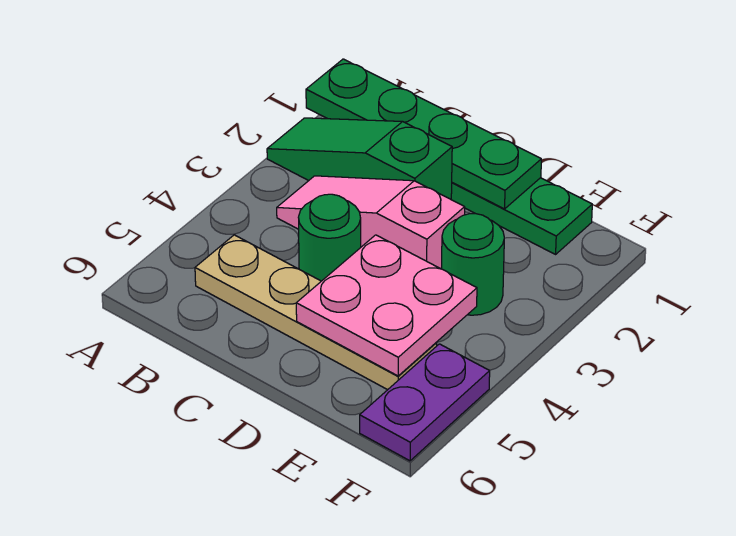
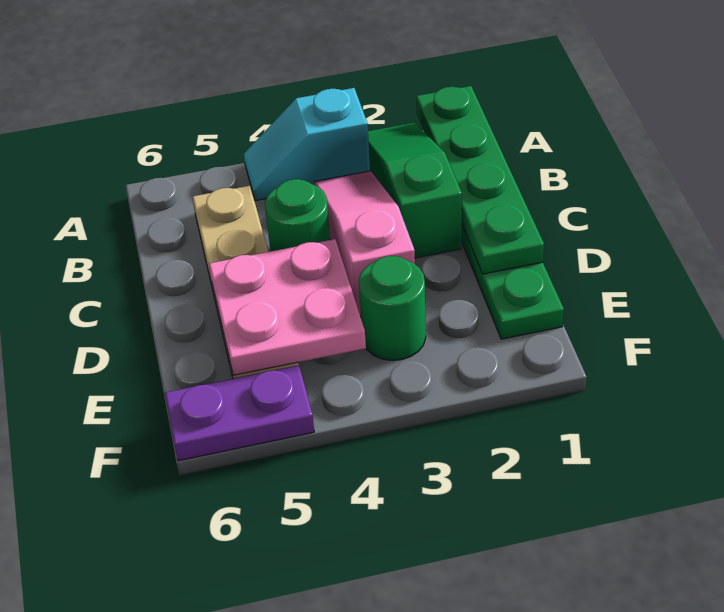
none -> cyan 1x2 slope [244,88,370,201]

